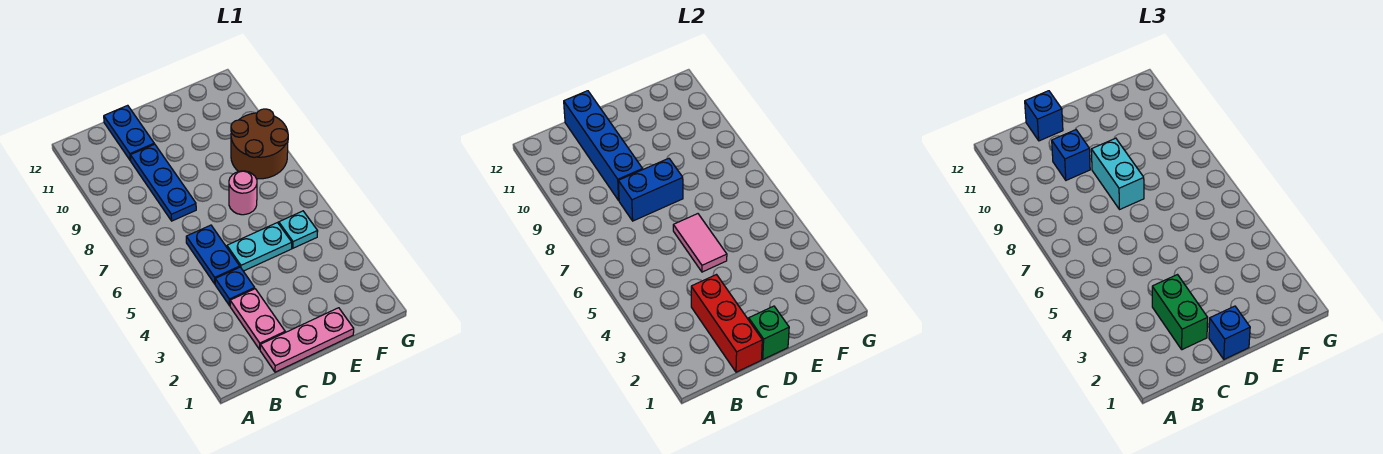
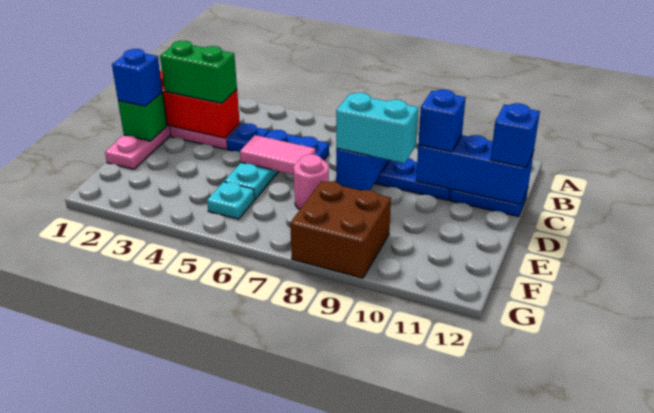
blue 1x4 brick [564,91,643,200] -> blue 1x3 brick [416,135,534,205]
brown 2x2 round brick [231,109,288,179] -> brown 2x2 brick [290,181,391,278]

